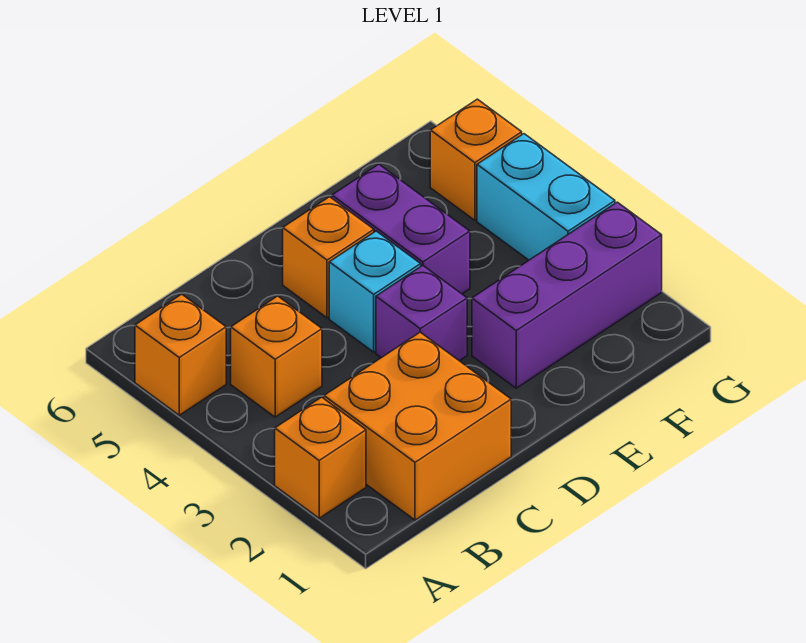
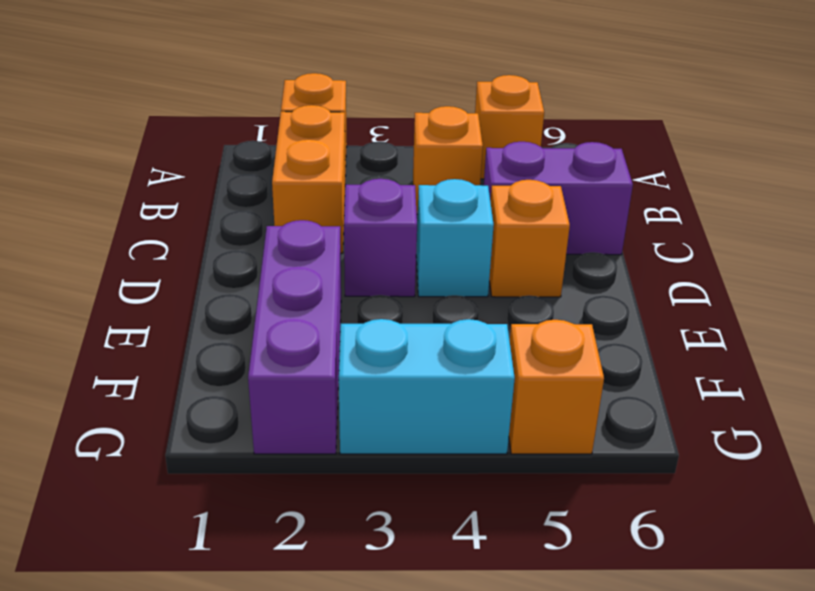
orange 2x2 brick [324,332,511,520] -> orange 1x2 brick [272,105,345,253]
purple 1x2 brick [332,164,470,294] -> purple 1x2 brick moved to [484,142,633,255]

